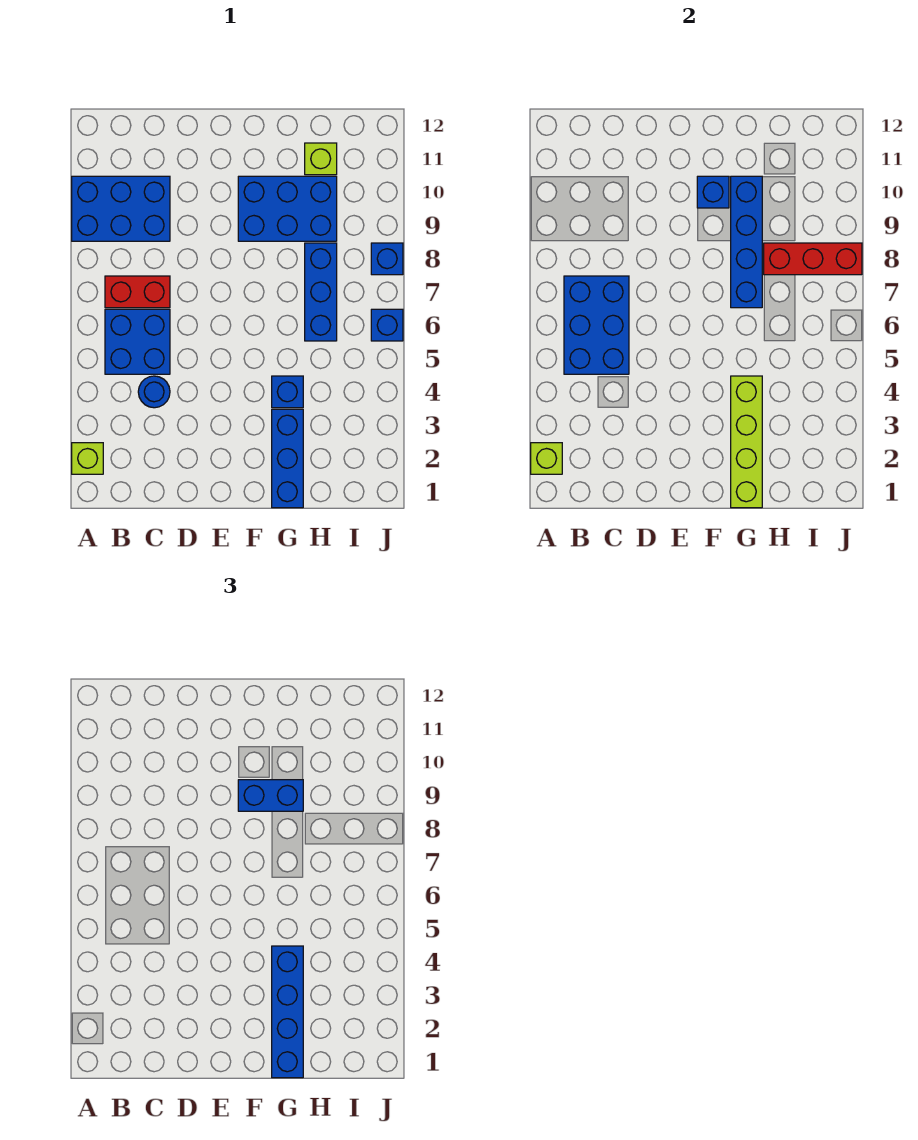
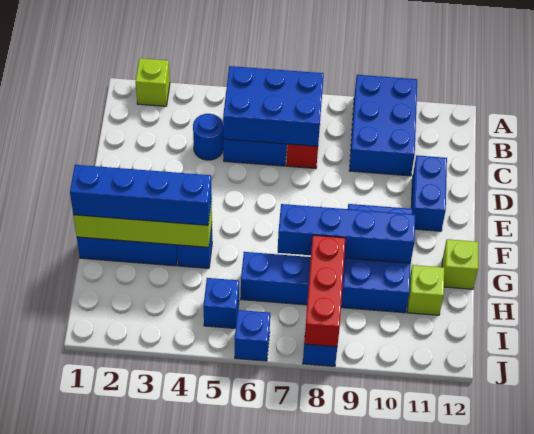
lime 1x1 brick [531,443,562,474] -> lime 1x1 brick moved to [442,239,478,289]
blue 1x2 brick [238,780,303,811] -> blue 1x2 brick moved to [411,155,447,231]
blue 1x1 brick [697,176,729,208] -> blue 1x1 brick moved to [203,278,239,328]

